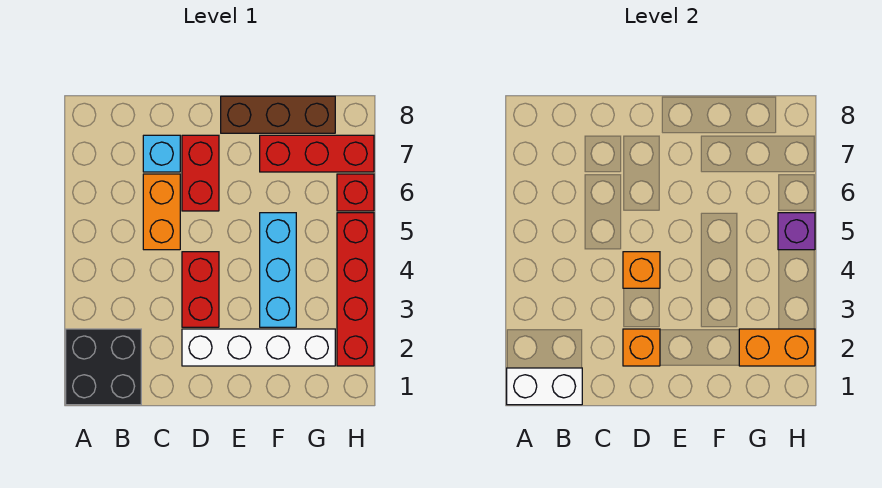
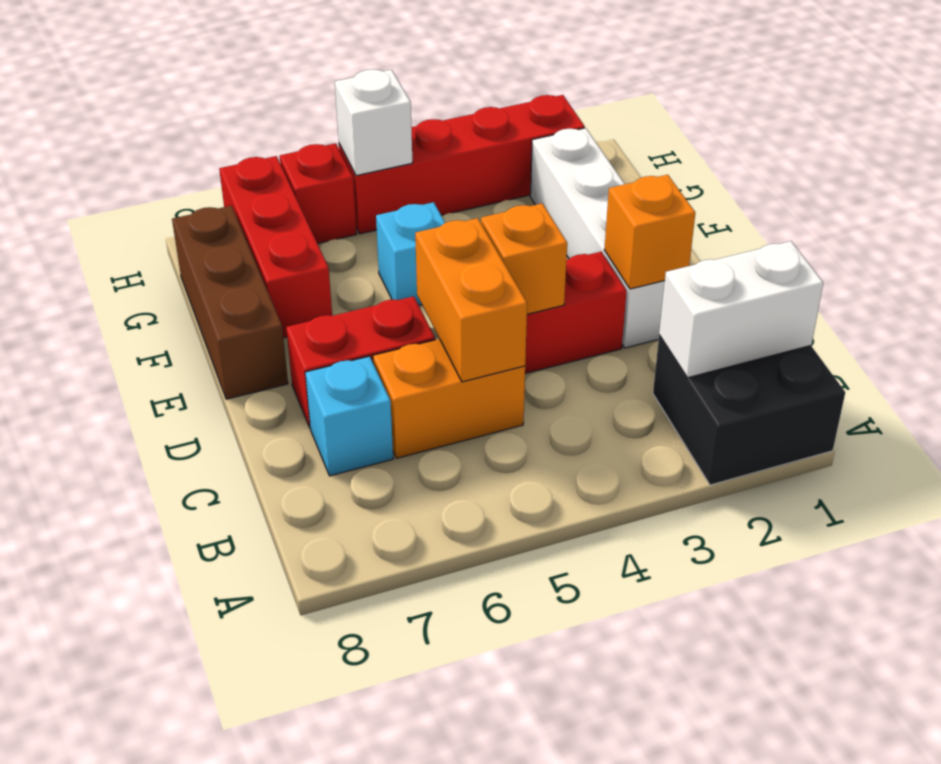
white 1x2 brick [507,368,582,405] -> white 1x2 brick turned to [659,241,823,378]
cyan 1x3 brick [260,213,296,327] -> cyan 1x1 brick [376,202,445,305]
orange 1x2 brick [739,329,815,366] -> orange 1x2 brick moved to [415,218,527,382]
purple 1x1 brick [778,213,815,250] -> white 1x1 brick [335,69,413,176]

